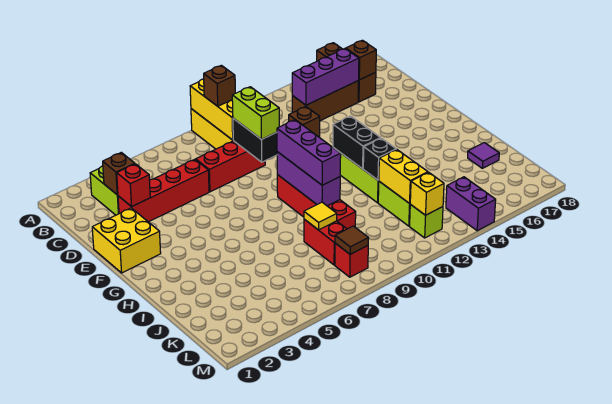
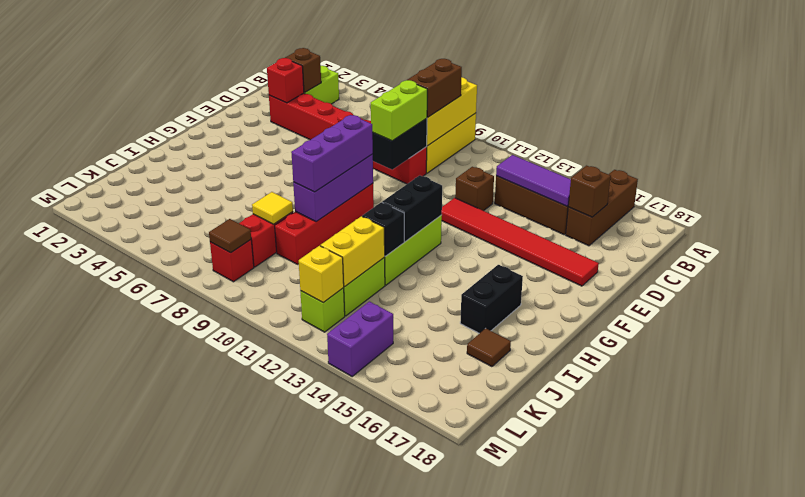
brown 1x1 brick [204,65,235,106] -> brown 1x2 brick [407,59,462,117]
purple 1x3 brick [292,49,359,105] -> purple 1x3 tile [496,155,571,206]
yellow 2x2 brick [92,208,161,273] -> none
none -> red 1x6 tile [442,198,599,286]
none -> black 1x2 brick [460,265,523,334]
purple 1x1 tile [468,143,499,168] -> brown 1x1 tile [467,328,511,367]

